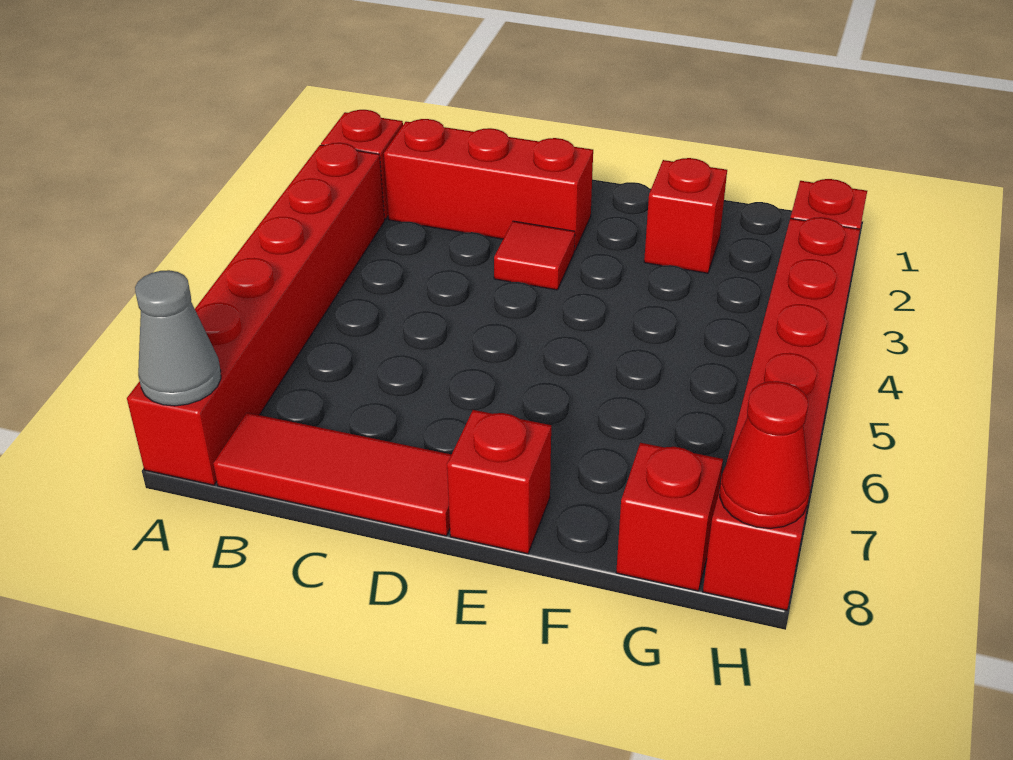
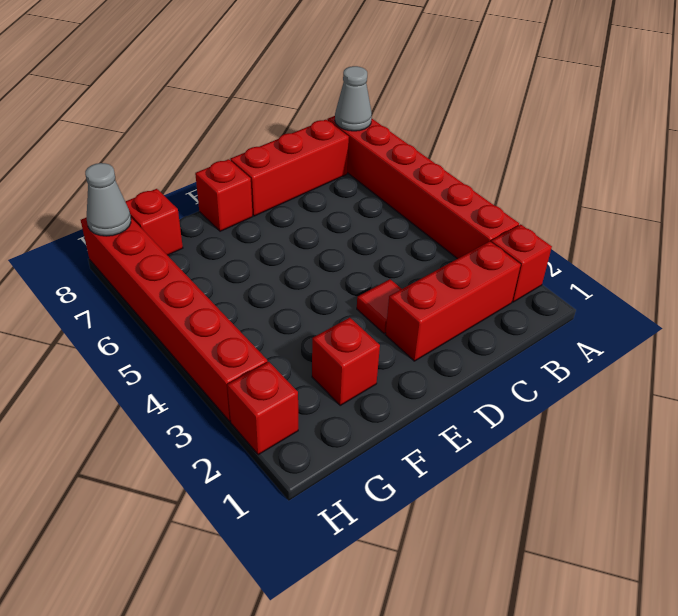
red 1x3 tile [213,413,451,536] -> red 1x3 brick [230,120,349,216]
red 1x1 cone [720,381,810,528] -> grey 1x1 cone [85,163,131,236]

